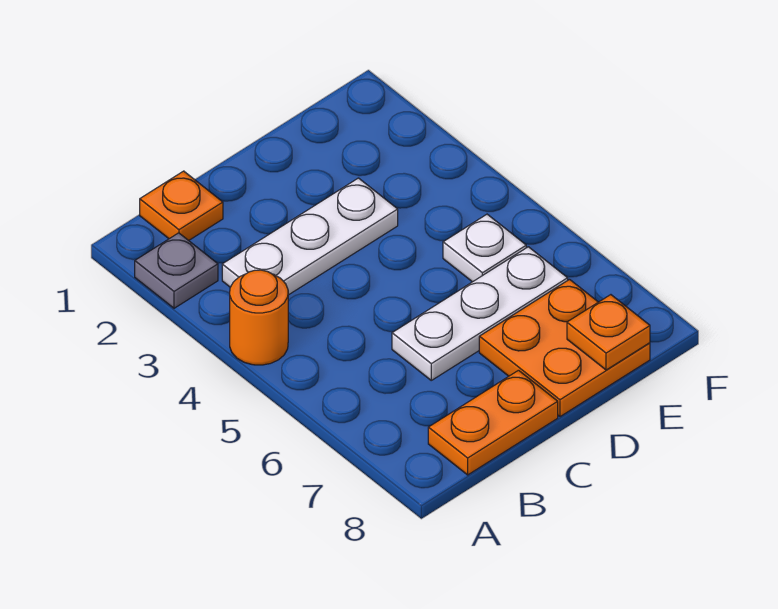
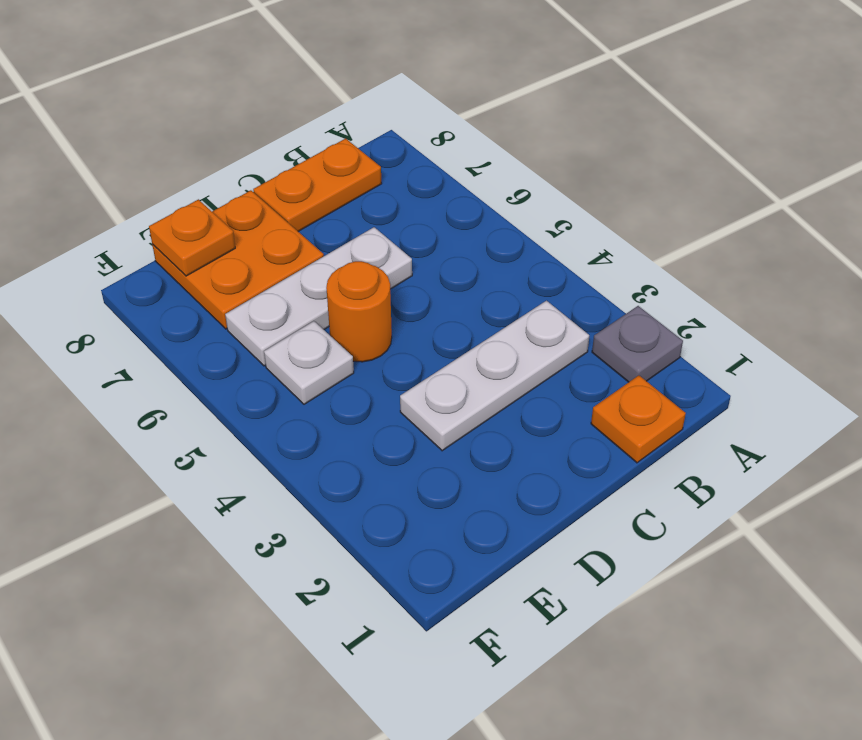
orange 1x1 round brick [230,270,288,365] -> orange 1x1 round brick moved to [326,261,392,362]

